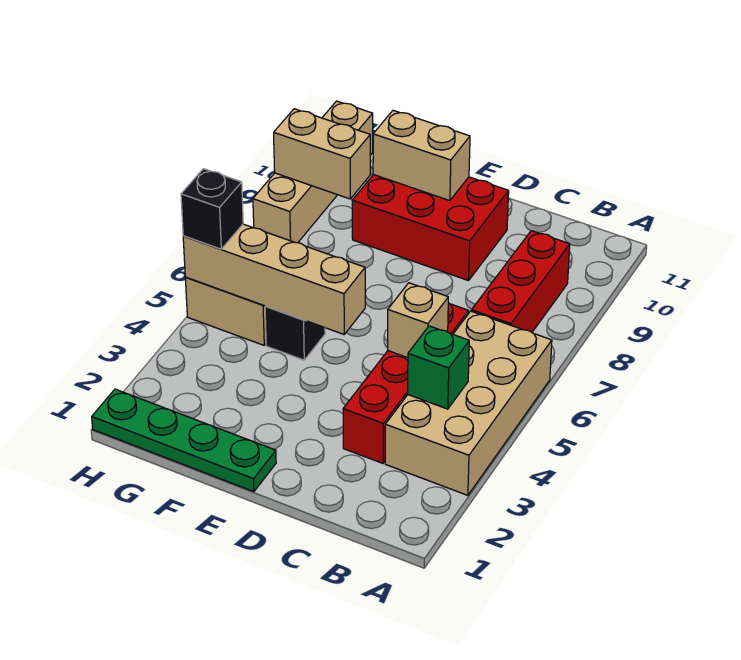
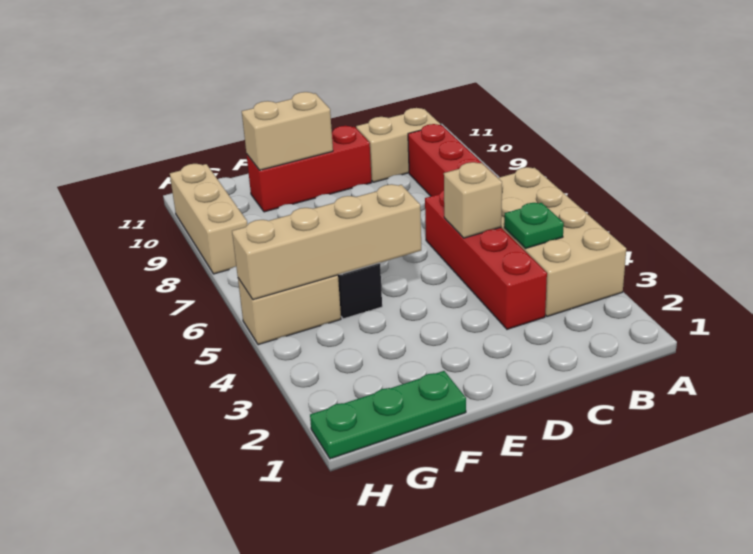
green 1x1 brick [408,326,469,409] -> green 1x1 plate [504,203,564,249]
red 2x3 brick [352,175,509,281] -> red 1x3 brick [246,126,372,212]
green 1x4 plate [92,389,276,492] -> green 1x3 plate [310,371,466,459]
tan 1x2 brick [274,109,370,199] -> tan 1x2 brick moved to [356,108,441,182]
black 1x1 brick [181,169,243,249] -> none
tan 1x4 brick [253,101,373,243] -> tan 1x3 brick [170,164,247,274]

